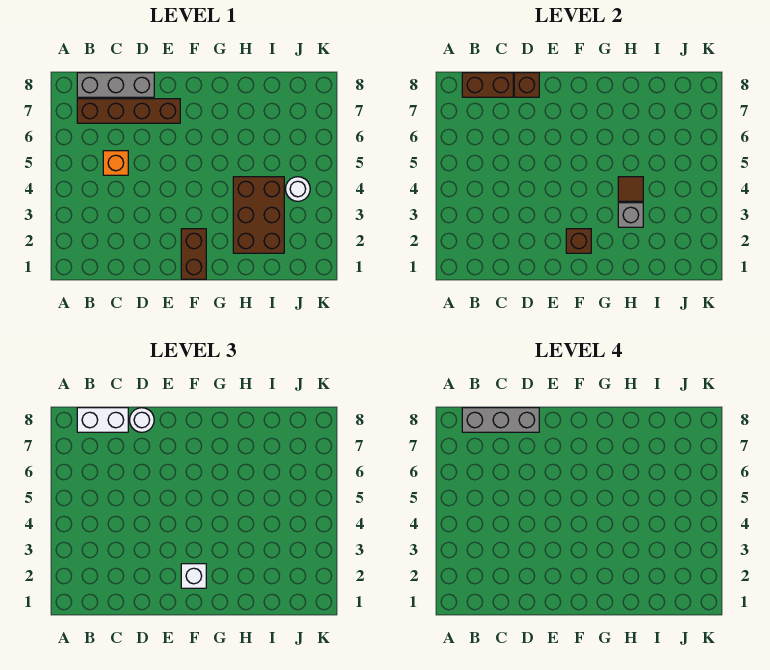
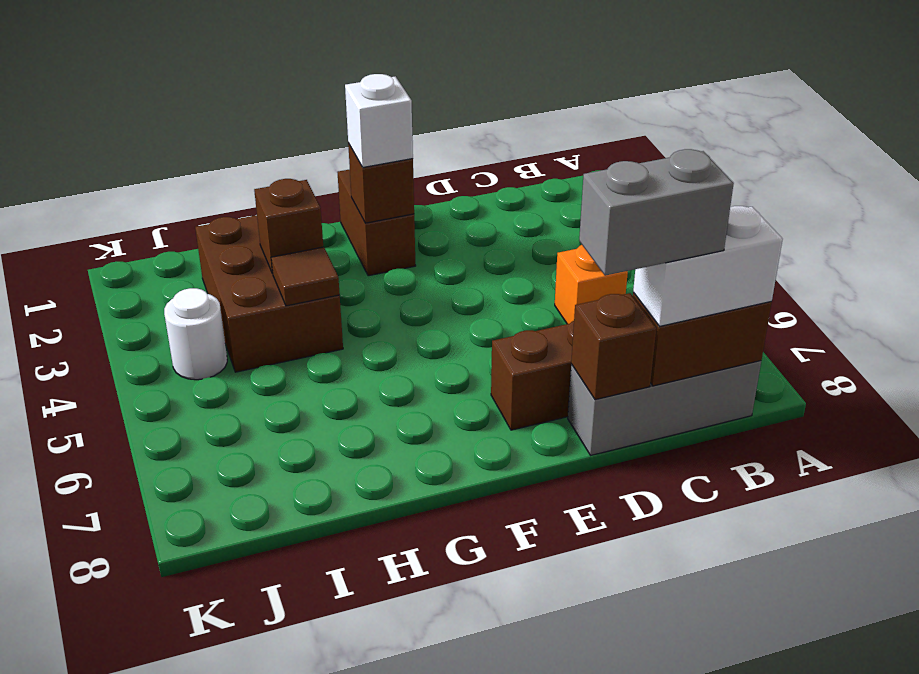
grey 1x3 brick [462,408,539,432] -> grey 1x2 brick [579,149,734,276]
white 1x1 round brick [130,408,154,432] -> none
grey 1x1 brick [618,203,643,227] -> brown 1x1 brick [254,179,323,273]

